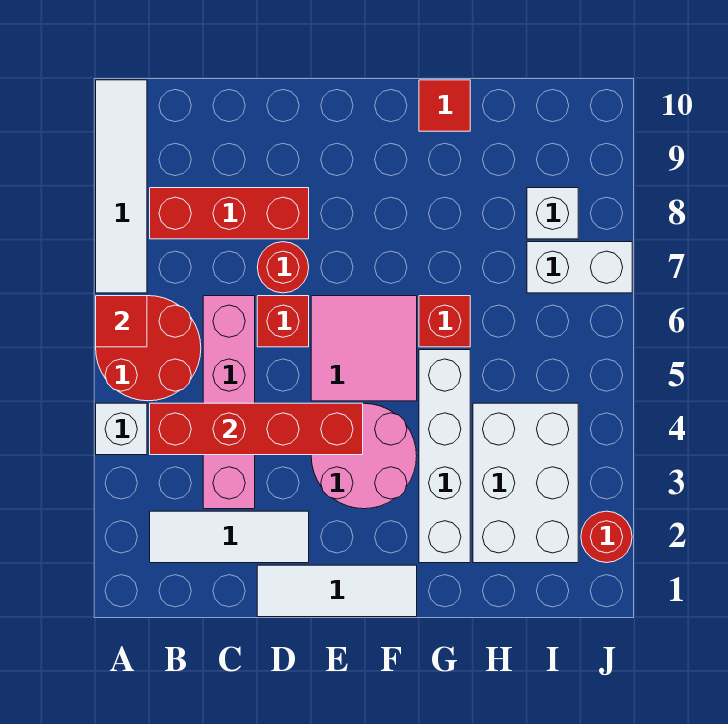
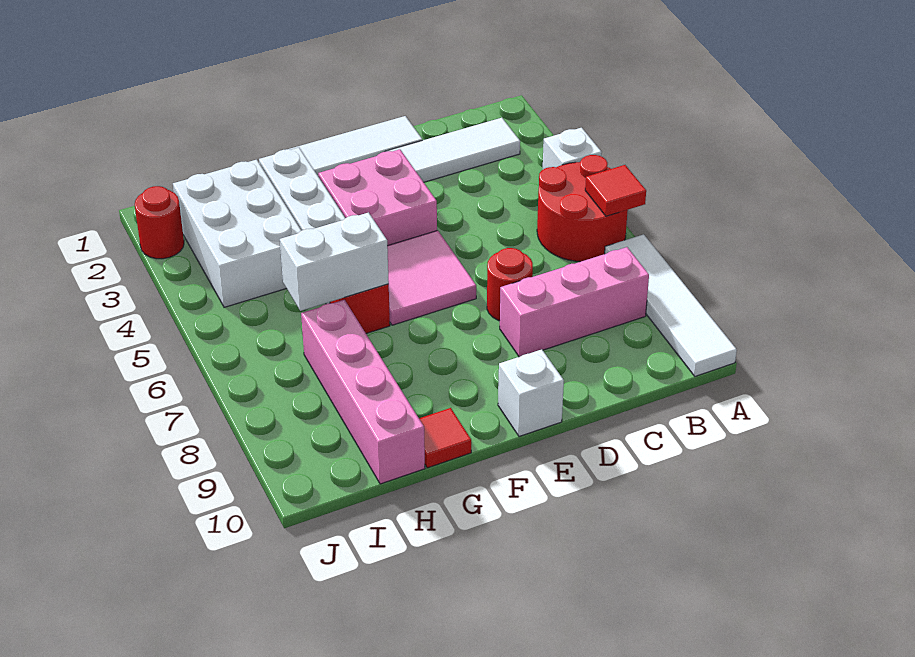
red 1x4 brick [150,403,363,455] -> none
red 1x3 brick [150,188,309,239] -> pink 1x3 brick [500,247,649,357]
pink 1x4 brick [203,296,255,509] -> pink 1x4 brick moved to [301,300,425,484]
red 1x1 brick [257,296,309,347] -> none
pink 2x2 round brick [311,403,417,509] -> pink 2x2 brick [318,149,437,246]
white 1x2 brick [527,242,632,293] -> white 1x2 brick moved to [280,213,389,311]
white 1x1 brick [527,188,578,239] -> white 1x1 brick moved to [498,350,564,437]

